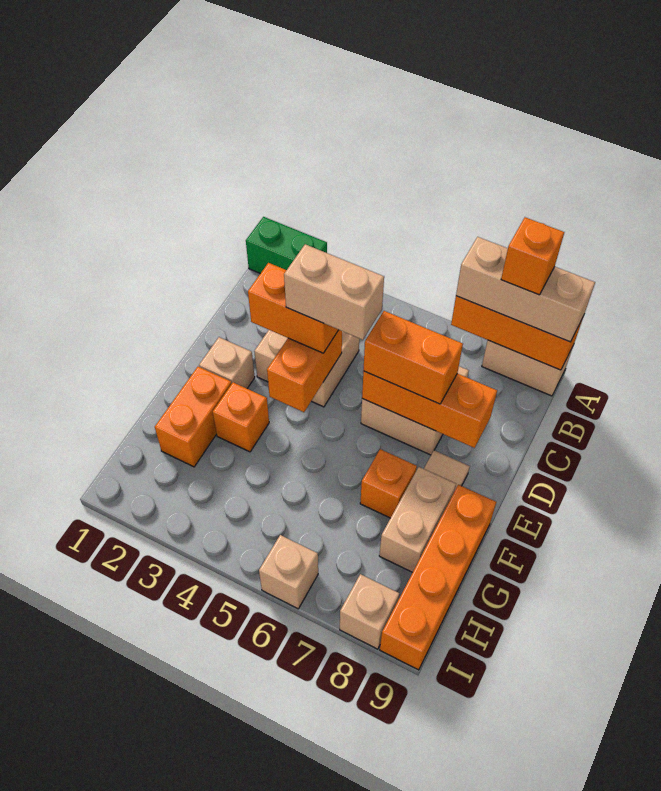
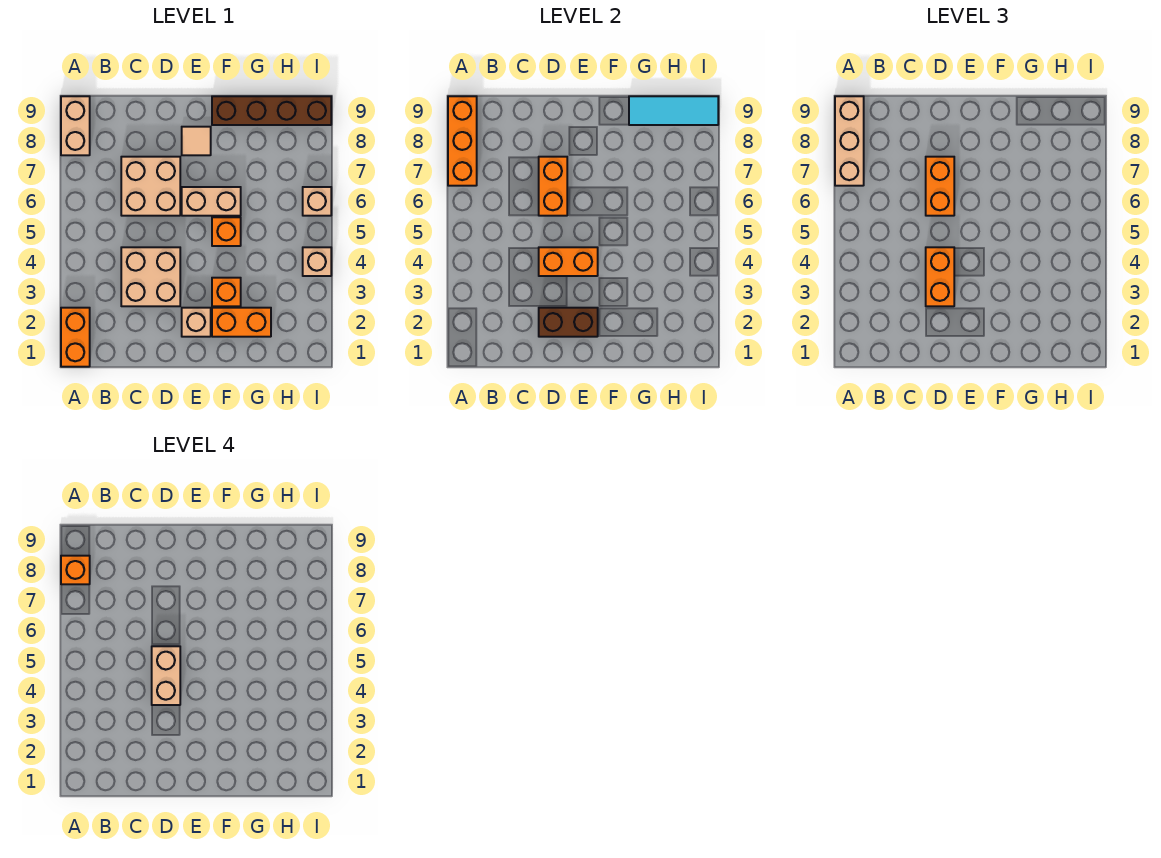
green 1x2 brick [246,217,327,274] -> orange 1x2 brick [61,308,90,367]
none -> brown 1x2 brick [539,308,598,337]
orange 1x3 brick [362,371,497,448] -> orange 1x2 brick [539,157,567,216]
orange 1x1 brick [360,449,417,518] -> orange 1x1 brick moved to [212,217,241,246]
tan 1x2 brick [379,467,456,572] -> tan 1x2 brick moved to [182,187,241,216]
orange 1x4 brick [380,485,496,670] -> brown 1x4 brick [212,96,331,125]
none -> cyan 1x3 tile [629,96,718,125]
tan 1x1 brick [340,574,399,649] -> tan 1x1 brick moved to [303,247,331,276]

